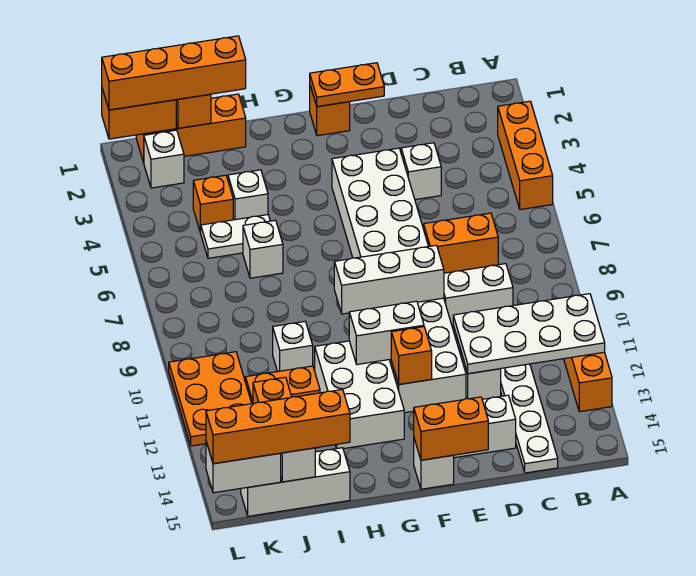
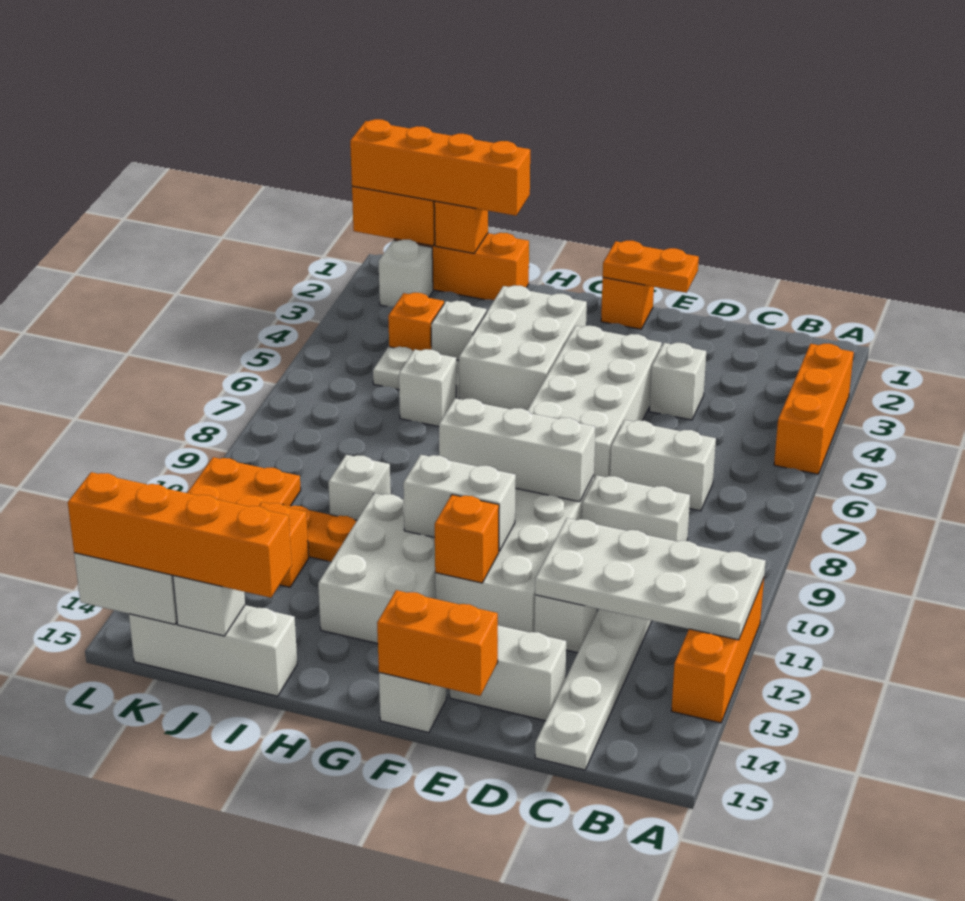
orange 1x2 brick [424,213,498,273] -> white 1x2 brick [610,420,716,511]
none -> white 2x3 brick [459,285,587,410]

